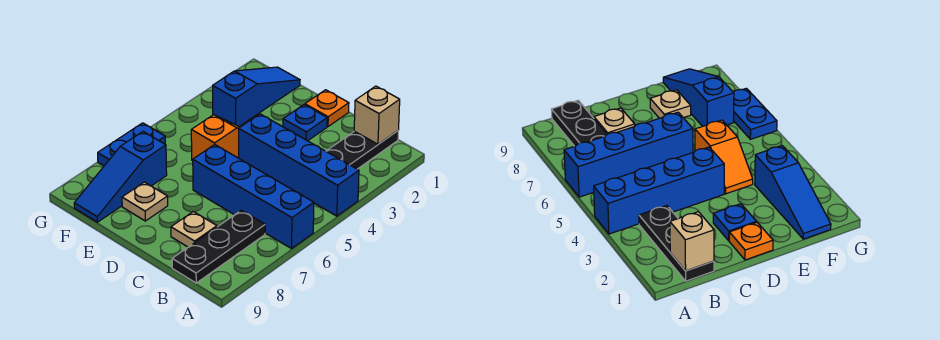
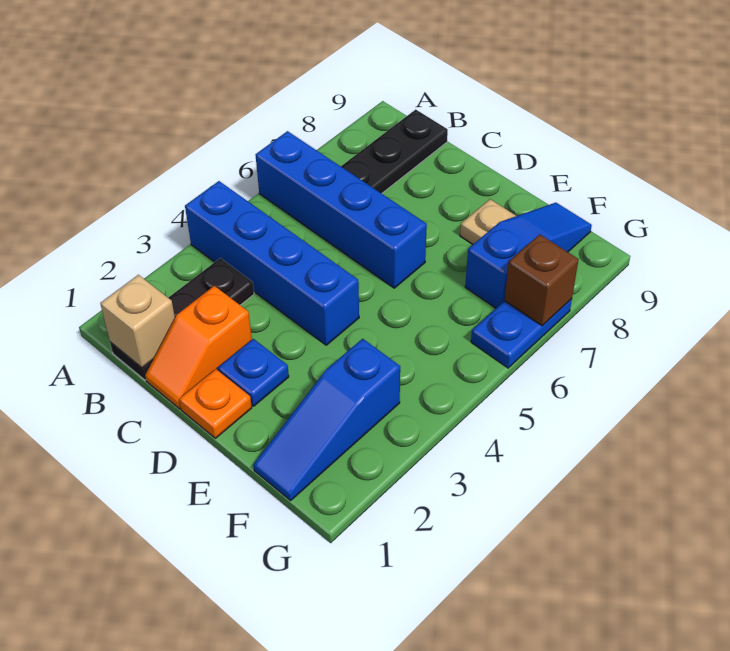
tan 1x1 plate [171,212,217,247] -> none
orange 1x2 slope [191,115,240,161] -> orange 1x2 slope moved to [145,286,252,409]
none -> brown 1x1 brick [505,234,579,326]

